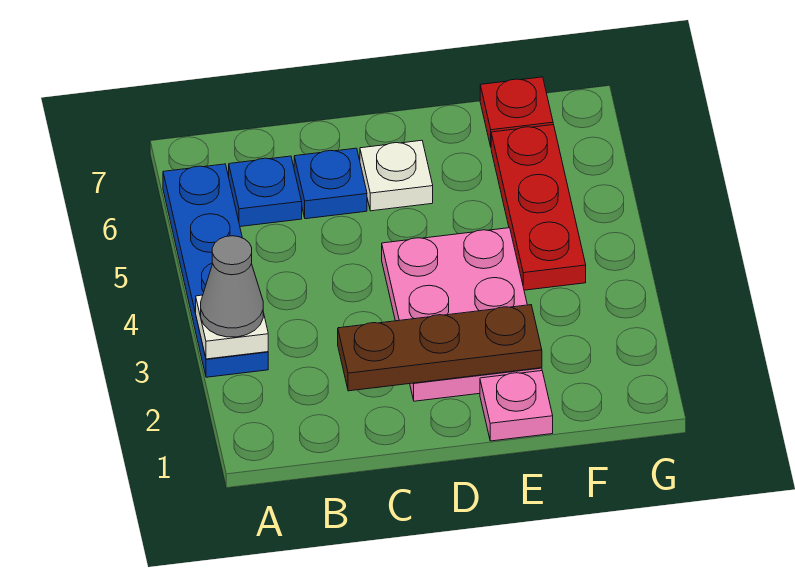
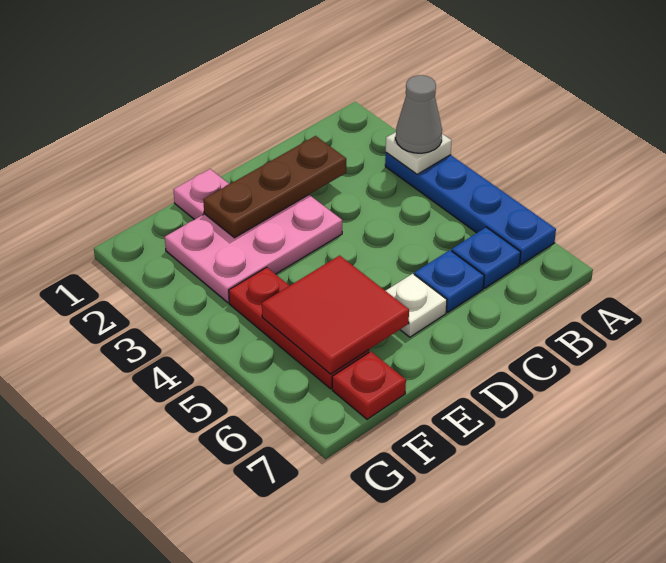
pink 2x3 plate [382,228,542,401] -> pink 2x3 plate turned to [165,195,342,303]
none -> red 2x2 tile [262,255,409,374]

